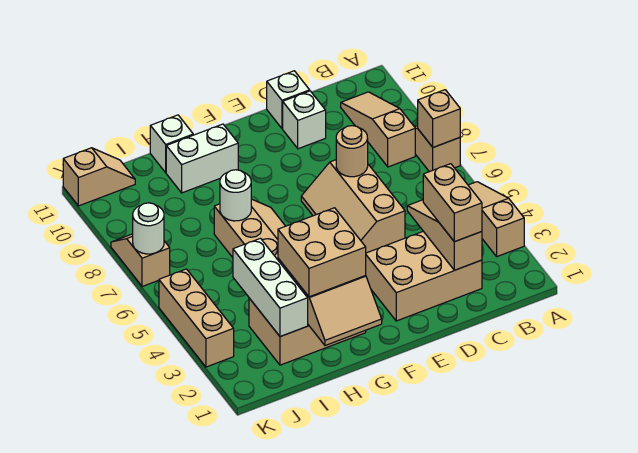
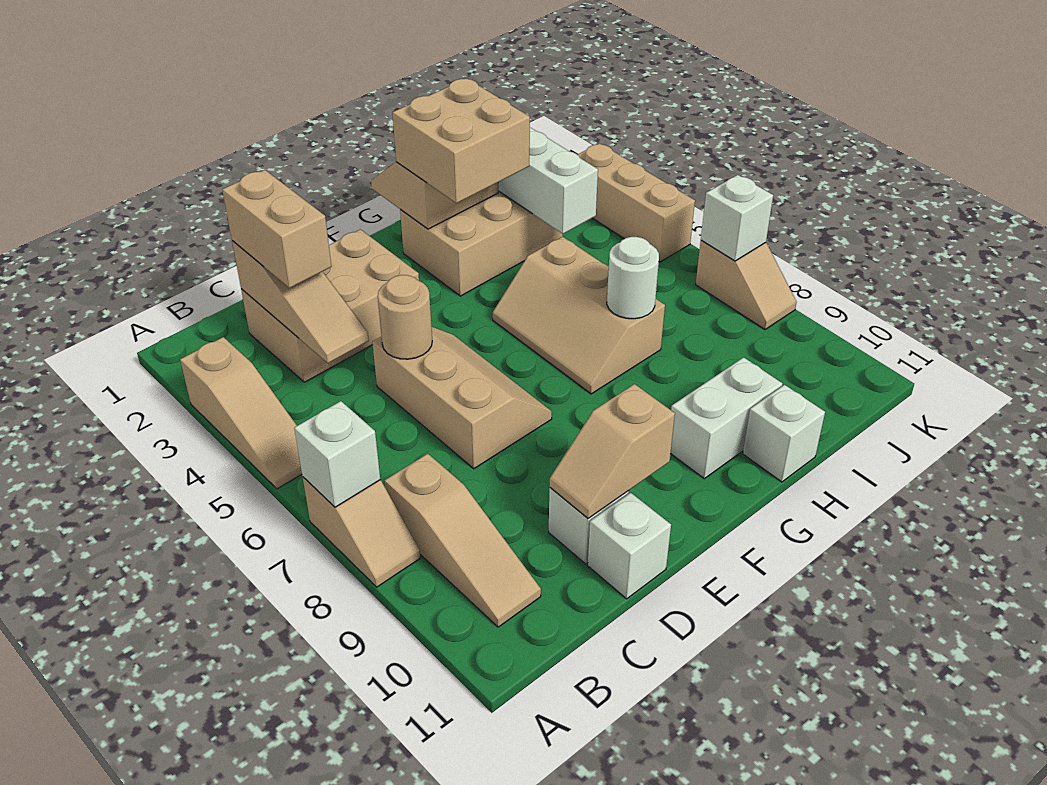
tan 1x1 brick [418,90,460,147] -> white 1x1 brick [294,401,380,507]
tan 1x1 round brick [336,126,368,177] -> tan 1x1 round brick moved to [378,275,432,359]
tan 1x2 slope [63,148,135,206] -> tan 1x2 slope moved to [549,384,675,518]
white 1x1 round brick [133,203,164,254] -> white 1x1 brick [701,175,773,261]

